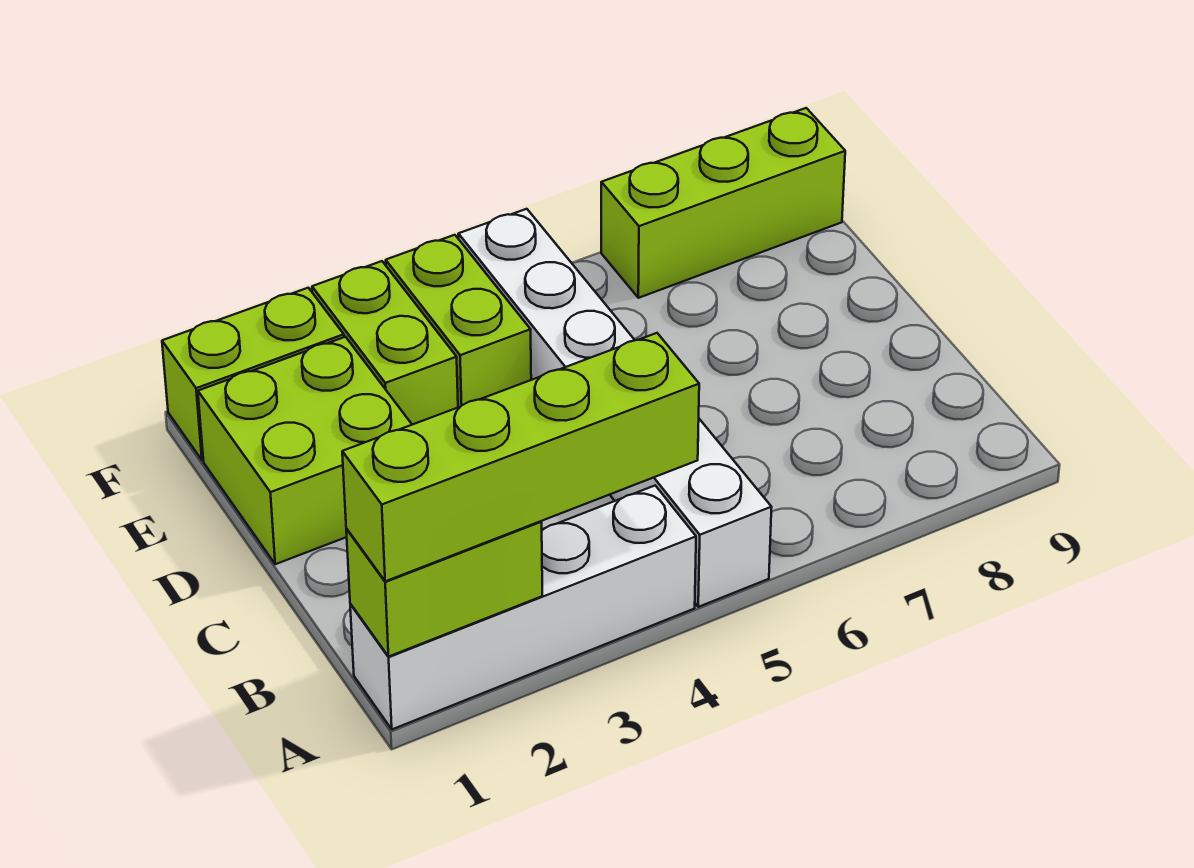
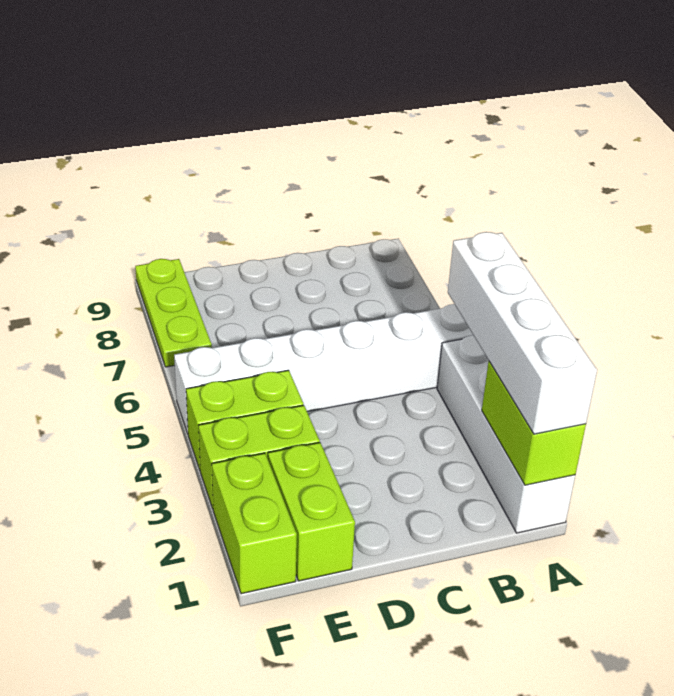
lime 1x4 brick [342,333,699,581] -> white 1x4 brick [448,232,597,434]
lime 2x2 brick [198,337,412,564] -> lime 1x2 brick [268,443,355,581]
lime 1x3 brick [601,108,845,298] -> lime 1x3 plate [135,259,212,367]

